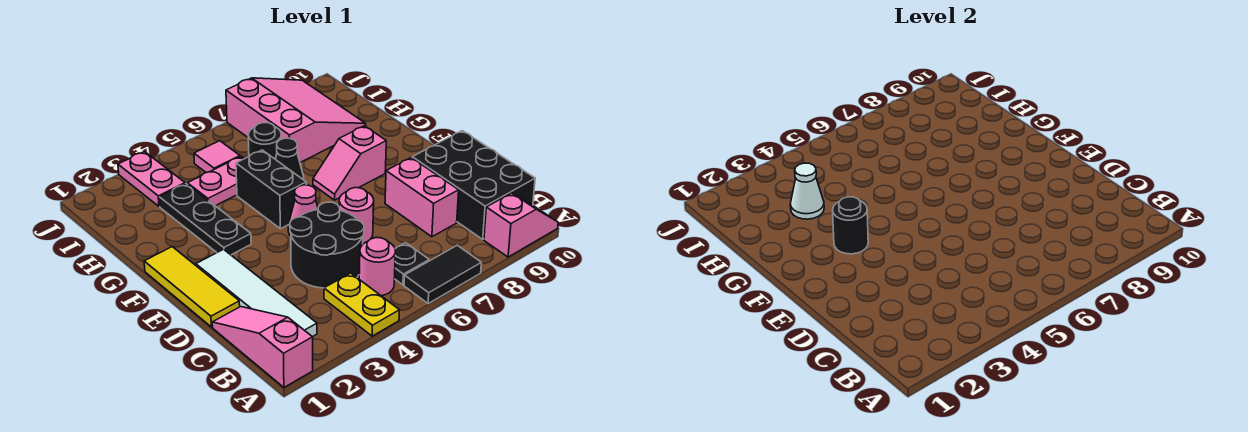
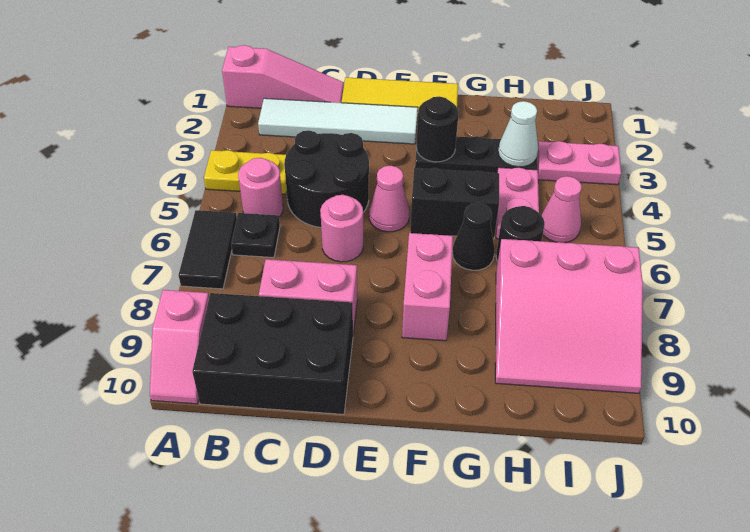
pink 1x2 slope [313,126,386,200] -> pink 1x2 brick [402,233,453,341]
pink 1x1 tile [194,141,240,173] -> pink 1x1 cone [541,176,582,243]

